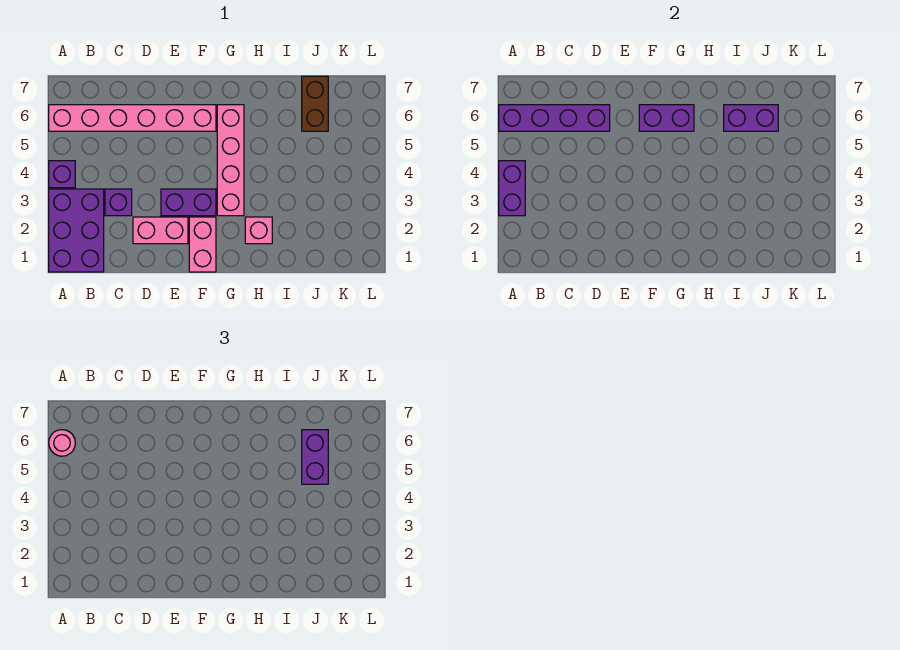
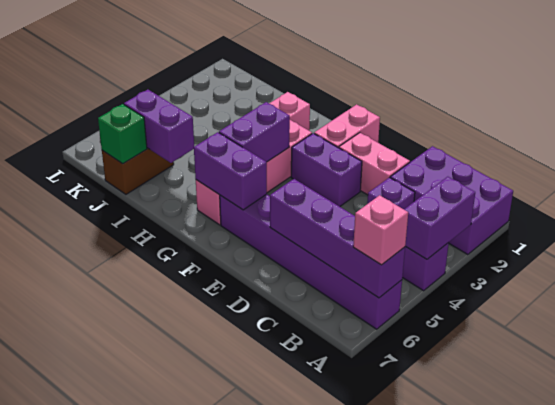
purple 2x3 brick [49,189,104,272] -> purple 2x3 brick turned to [390,146,513,255]
pink 1x6 brick [49,105,216,131] -> purple 1x6 brick [220,194,402,329]
pink 1x1 round brick [49,430,75,456] -> pink 1x1 brick [353,195,408,265]
purple 1x2 brick [302,430,328,484] -> purple 1x2 brick moved to [219,102,290,162]
none -> green 1x1 brick [98,104,147,164]

